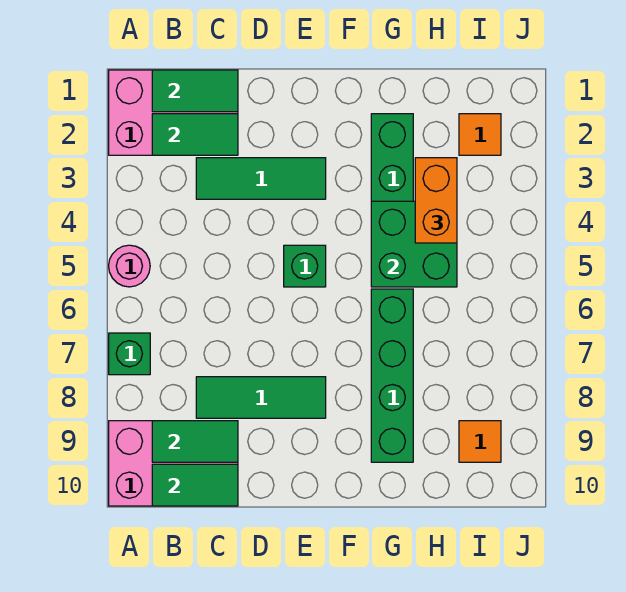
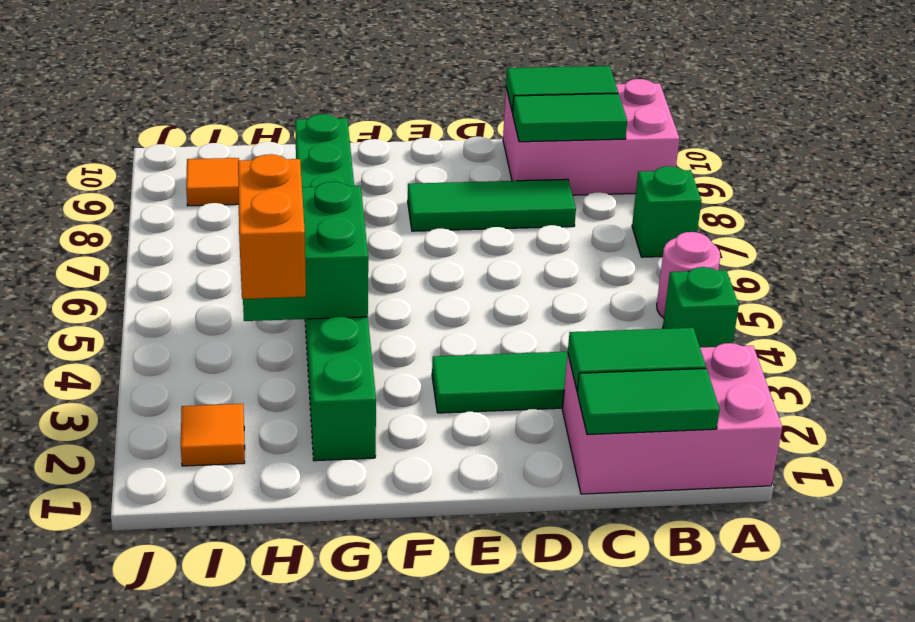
green 1x1 brick [284,245,326,287] -> green 1x1 brick moved to [663,267,739,347]

